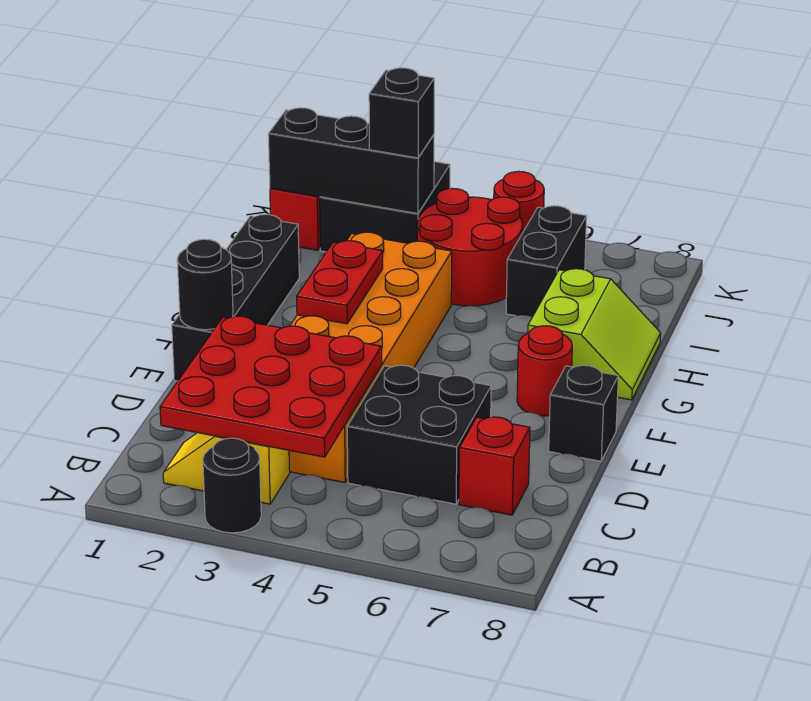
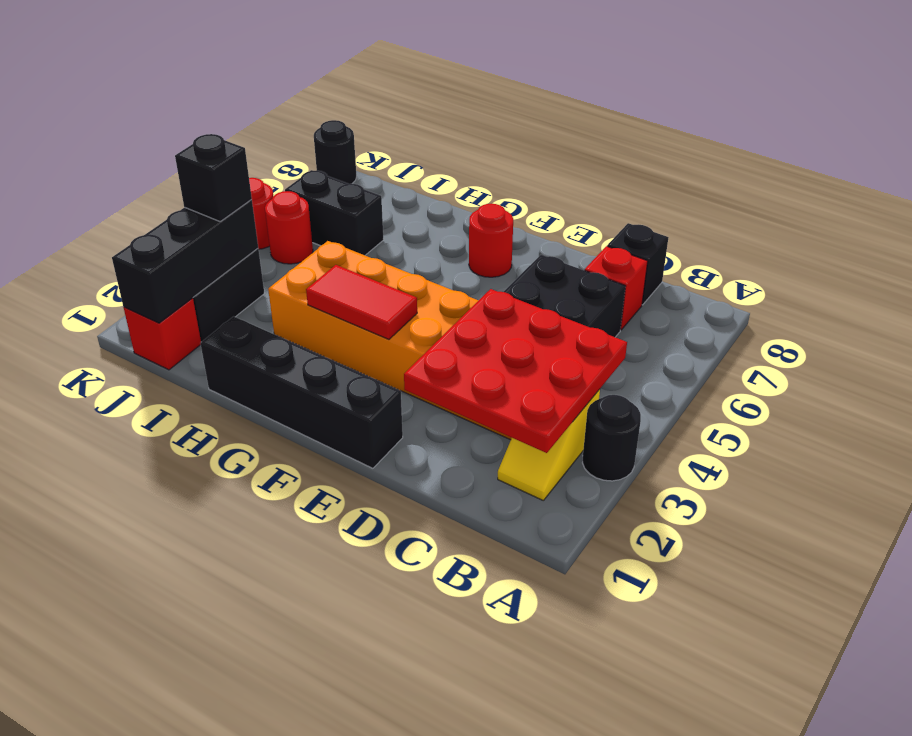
black 1x1 round brick [177,239,233,330] -> black 1x1 round brick moved to [314,120,357,184]
black 1x1 brick [549,365,618,461] -> black 1x1 brick moved to [607,223,668,305]
red 1x2 plate [297,241,383,324] -> red 1x2 tile [306,265,417,339]
lime 2x2 slope [528,269,661,400] -> none
red 2x2 round brick [417,188,522,306] -> red 1x1 round brick [265,191,313,264]

